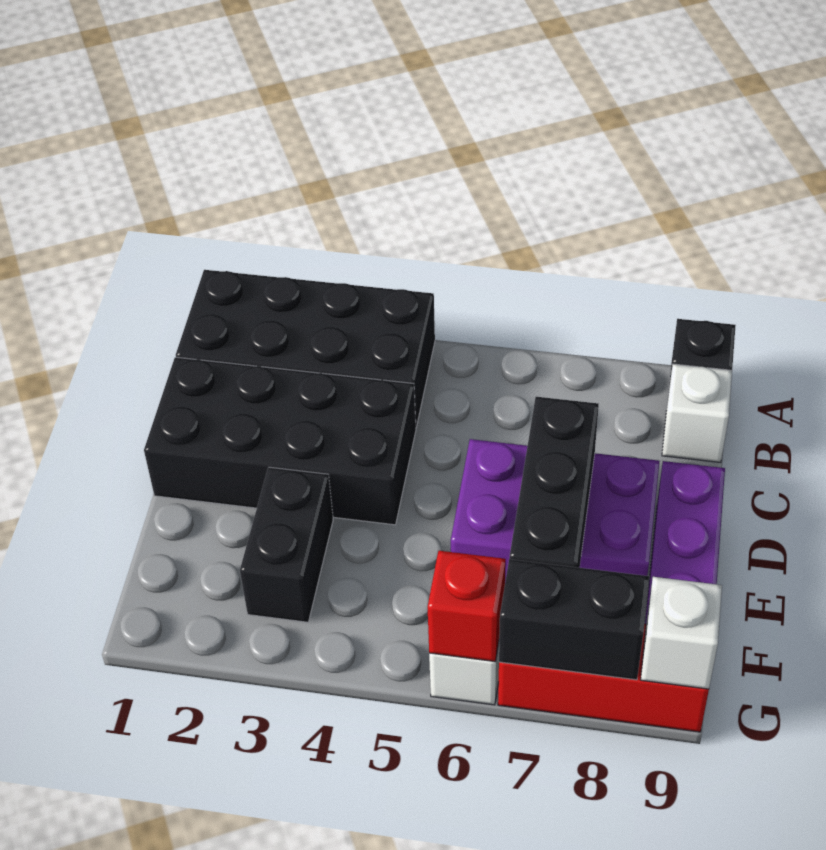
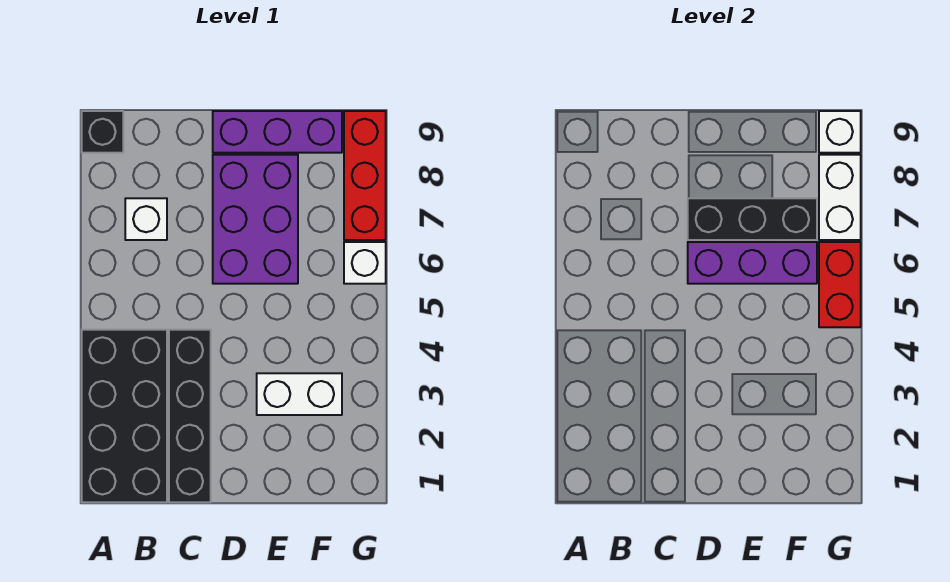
white 1x1 brick [662,364,732,462] -> white 1x1 brick moved to [125,198,167,240]
black 2x4 brick [144,357,416,525] -> black 1x4 brick [169,330,211,502]
none -> purple 1x3 brick [688,242,817,284]
black 1x2 brick [240,467,333,622] -> white 1x2 brick [257,373,342,415]
red 1x1 brick [428,551,506,662] -> red 1x2 brick [819,242,861,327]
black 1x2 brick [499,559,649,680] -> white 1x2 brick [819,155,861,240]

